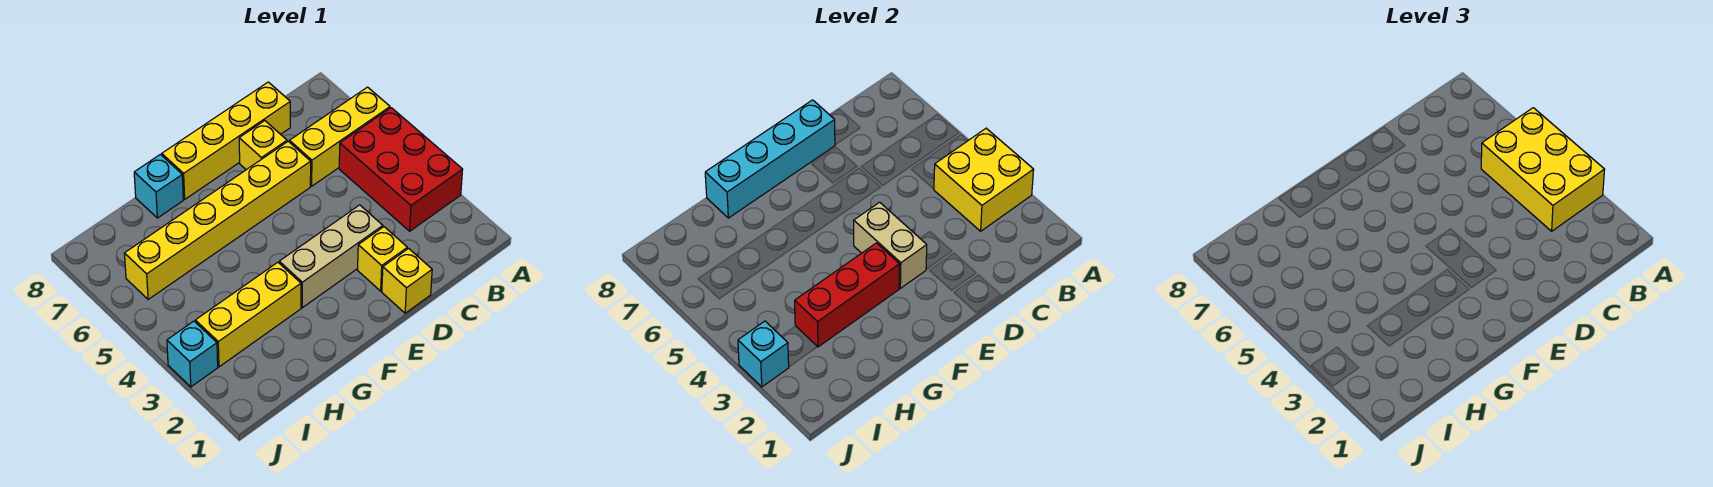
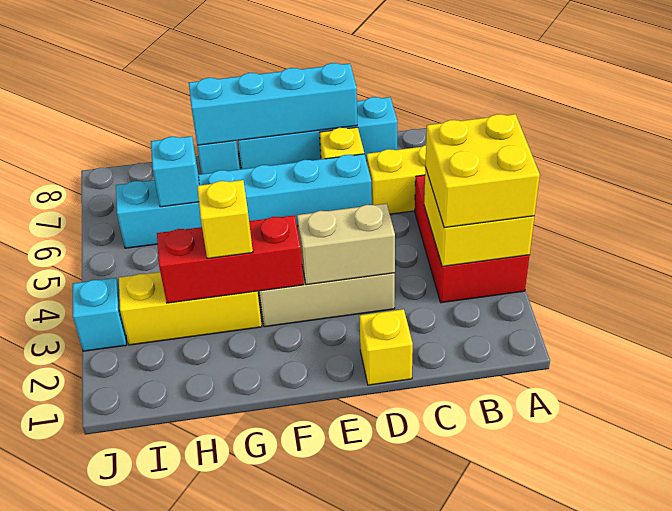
yellow 2x3 brick [1481,108,1605,231] -> yellow 2x2 brick [425,114,540,228]
yellow 1x4 brick [162,82,290,199] -> cyan 1x4 brick [238,97,397,169]
yellow 1x1 brick [358,227,407,291] -> yellow 1x1 brick moved to [197,180,253,259]
yellow 1x6 brick [124,141,311,299] -> cyan 1x6 brick [116,154,372,248]
tan 1x2 brick [854,202,927,288] -> tan 1x2 brick turned to [297,203,395,285]
cyan 1x1 brick [738,321,789,387] -> cyan 1x1 brick moved to [151,136,199,207]

